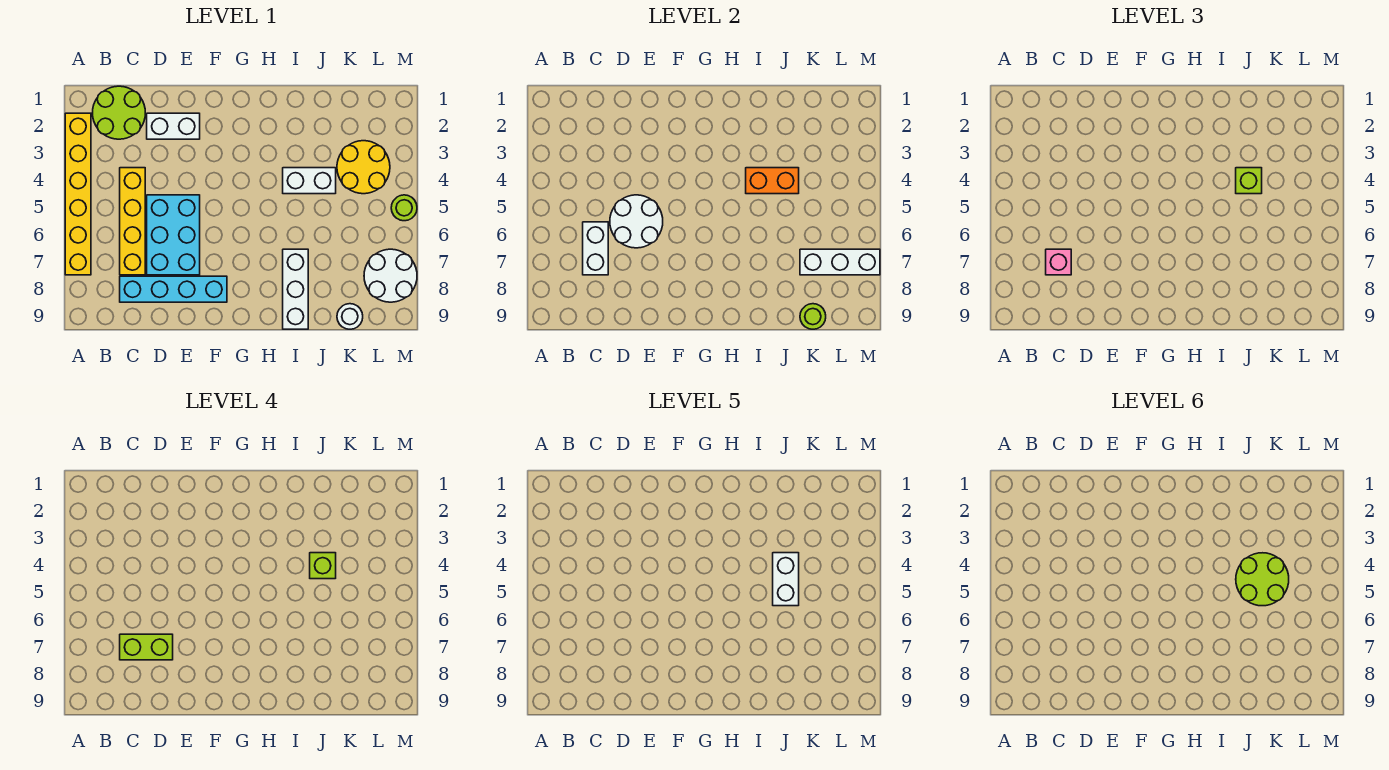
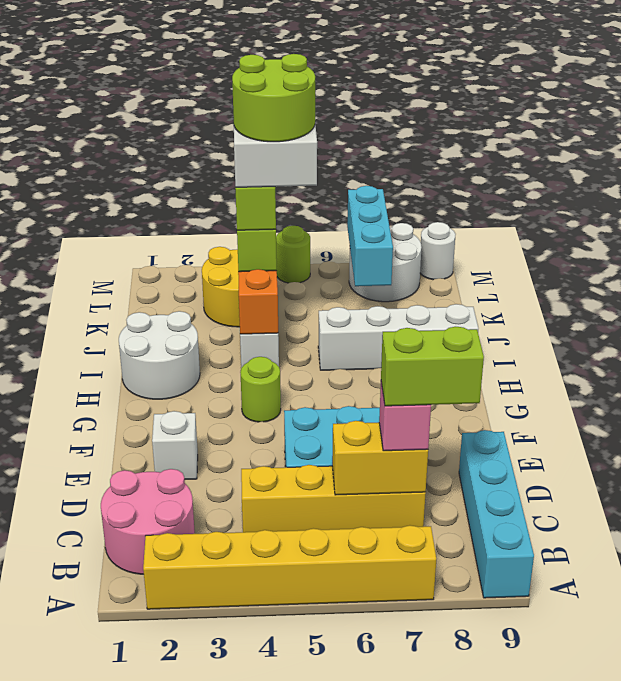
lime 2x2 round brick [92,86,145,139] -> pink 2x2 round brick [101,469,195,574]
white 1x2 brick [583,222,608,275] -> yellow 1x2 brick [332,421,428,495]
lime 1x2 brick [120,634,173,660] -> lime 1x2 brick turned to [381,327,484,406]
cyan 1x4 brick [120,276,227,302] -> cyan 1x4 brick moved to [459,430,534,598]
white 1x2 brick [147,113,200,139] -> white 1x1 brick [152,411,198,479]
white 2x2 round brick [610,195,663,248] -> white 2x2 round brick moved to [119,311,200,399]
white 1x3 brick [283,249,308,329] -> white 1x4 brick [318,304,479,370]
white 1x3 brick [800,249,880,275] -> cyan 1x3 brick [347,186,393,286]
white 1x1 round brick [337,304,363,329] -> white 1x1 round brick moved to [420,222,456,280]
lime 1x1 round brick [800,304,826,329] -> lime 1x1 round brick moved to [240,357,281,422]

